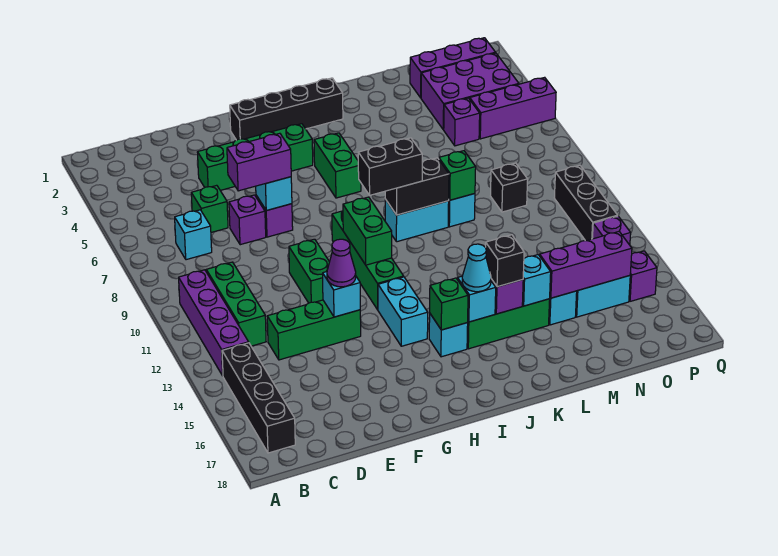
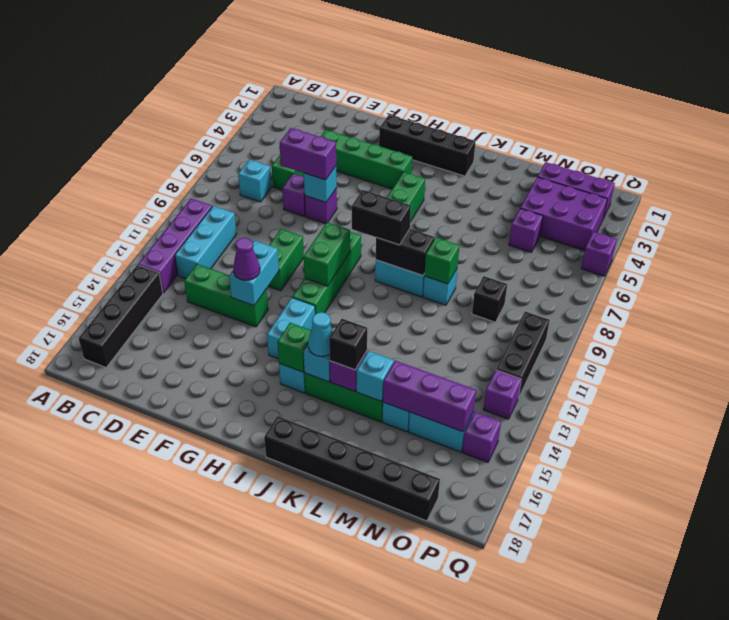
green 1x3 brick [206,262,266,346] -> cyan 1x3 brick [175,206,236,279]
cyan 1x1 brick [323,272,360,317] -> cyan 1x2 brick [229,241,279,306]
none -> black 1x6 brick [264,416,440,521]
purple 1x3 brick [470,77,556,139] -> purple 1x1 brick [581,232,617,276]

